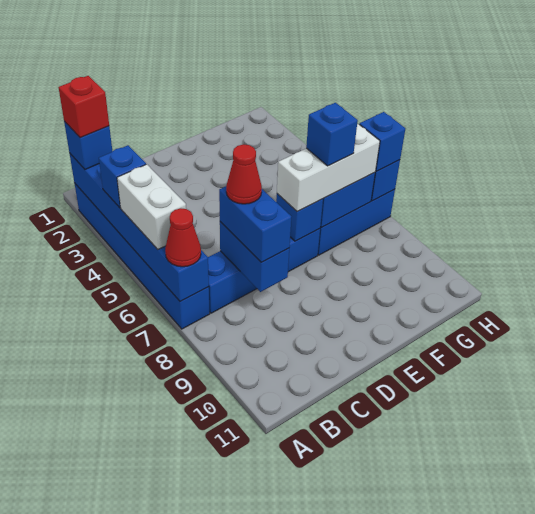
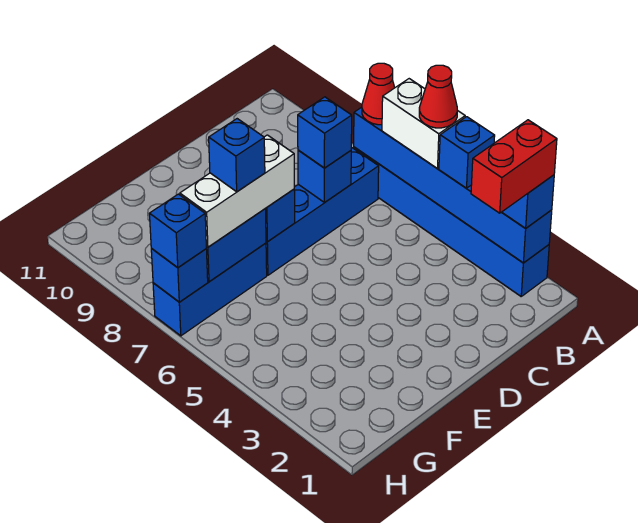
red 1x1 brick [58,76,109,138] -> red 1x2 brick [471,120,557,213]
blue 1x2 brick [220,222,289,292] -> blue 1x1 brick [298,150,351,203]
blue 1x2 brick [219,186,291,262] -> blue 1x1 brick [298,97,352,168]
red 1x1 cone [226,144,262,204] -> red 1x1 cone moved to [419,65,457,128]

